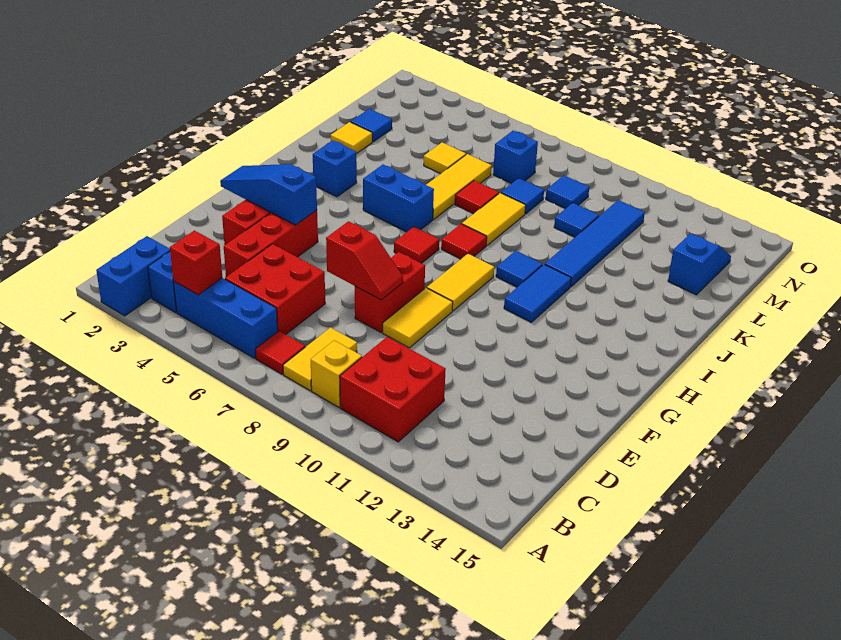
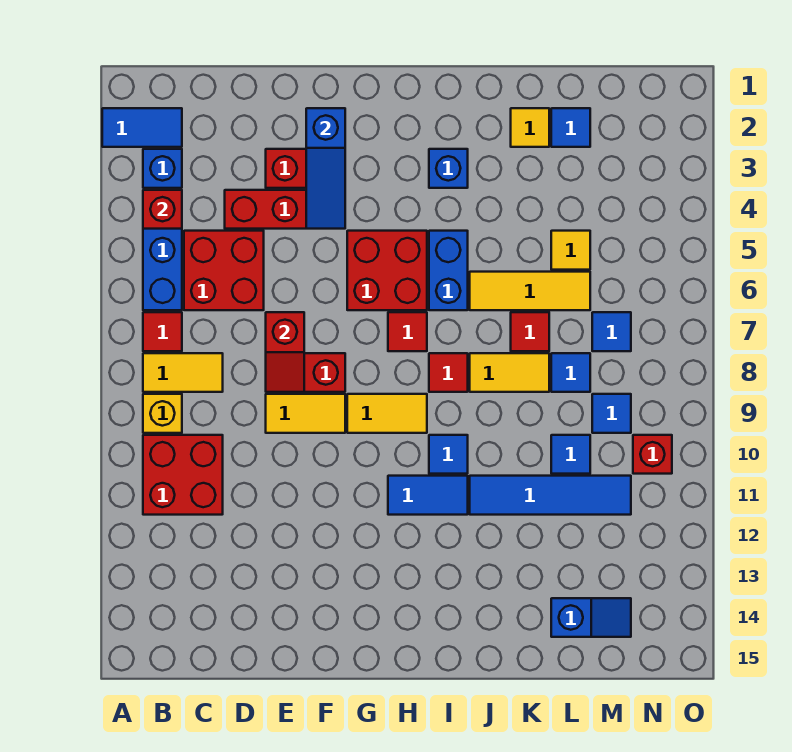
blue 1x2 brick [96,236,170,316] -> blue 1x2 tile [102,108,182,147]
blue 1x3 slope [220,164,317,225] -> blue 1x3 slope turned to [306,108,345,229]
none -> red 2x2 brick [347,231,427,310]
blue 1x1 brick [493,131,538,184] -> blue 1x1 tile [592,312,631,351]
none -> red 1x1 brick [633,435,672,474]

